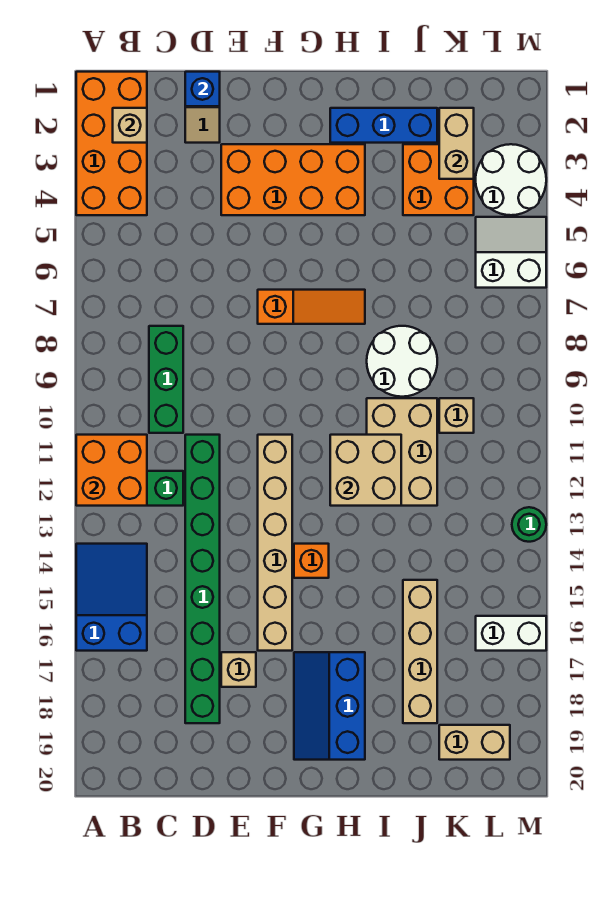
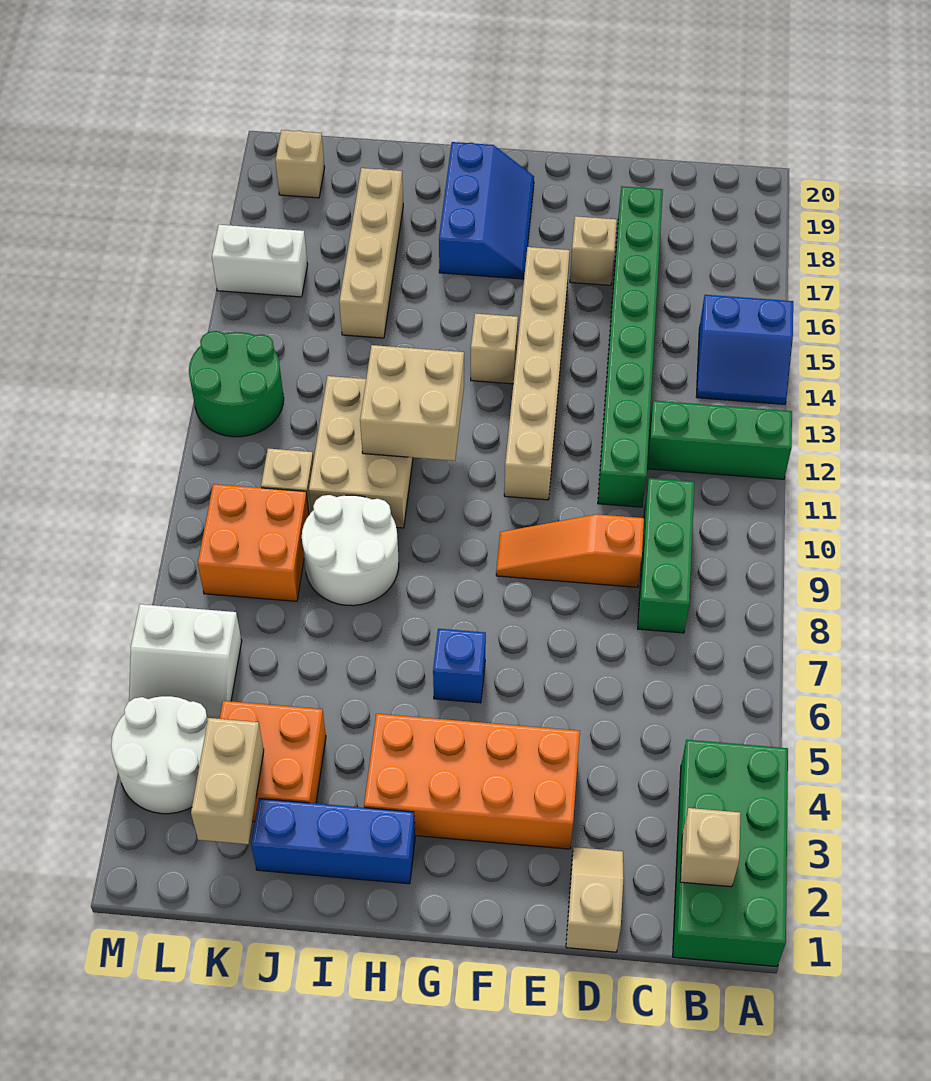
orange 2x4 brick [76,72,147,215] -> green 2x4 brick [673,740,788,967]
orange 2x2 brick [76,435,147,506] -> orange 2x2 brick moved to [198,484,309,601]
blue 2x3 slope [76,544,147,651] -> blue 2x2 slope [696,295,793,404]
blue 1x1 brick [185,72,220,106] -> blue 1x1 brick moved to [433,629,486,703]
orange 1x3 slope [258,290,365,324] -> orange 1x3 slope moved to [496,514,644,587]
orange 1x1 brick [294,544,329,578] -> tan 1x1 brick [471,313,518,384]
tan 1x2 brick [439,725,510,760] -> tan 1x1 brick [275,130,325,198]
green 1x1 round brick [512,507,546,542] -> green 2x2 round brick [189,331,284,437]

